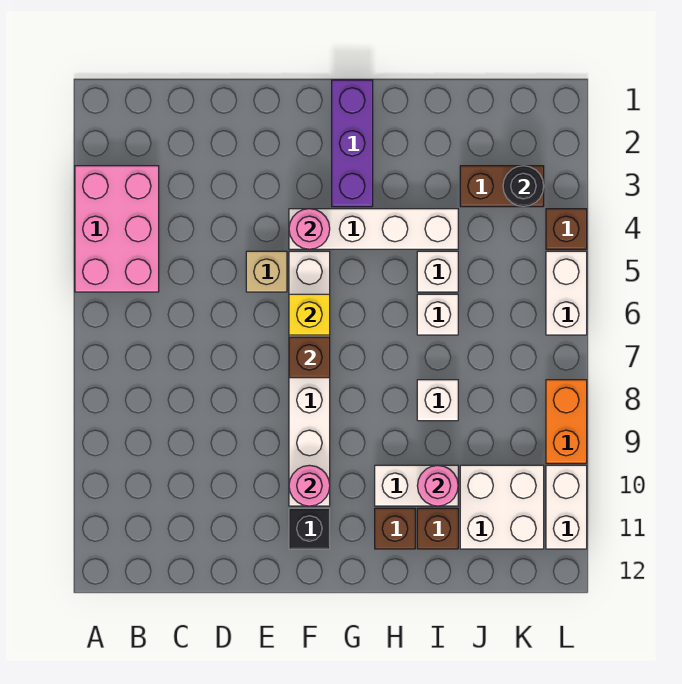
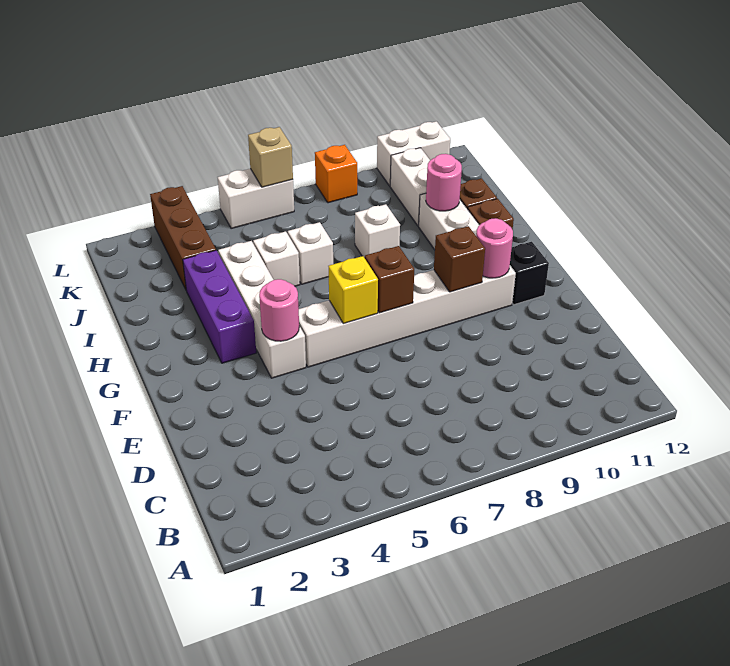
pink 2x3 brick [75,166,159,292] -> none
tan 1x1 brick [246,251,287,292] -> tan 1x1 brick moved to [248,127,293,187]
purple 1x3 brick [332,80,373,207] -> purple 1x3 brick turned to [183,250,256,363]
brown 1x2 brick [460,166,544,207] -> brown 1x3 brick [150,186,216,289]
white 2x2 brick [460,465,544,549] -> white 1x2 brick [390,148,430,226]
black 1x1 round brick [503,166,544,207] -> none
brown 1x1 brick [546,209,587,249] -> brown 1x1 brick moved to [434,226,485,292]
orange 1x2 brick [546,380,587,463] -> orange 1x1 brick [315,145,357,203]

